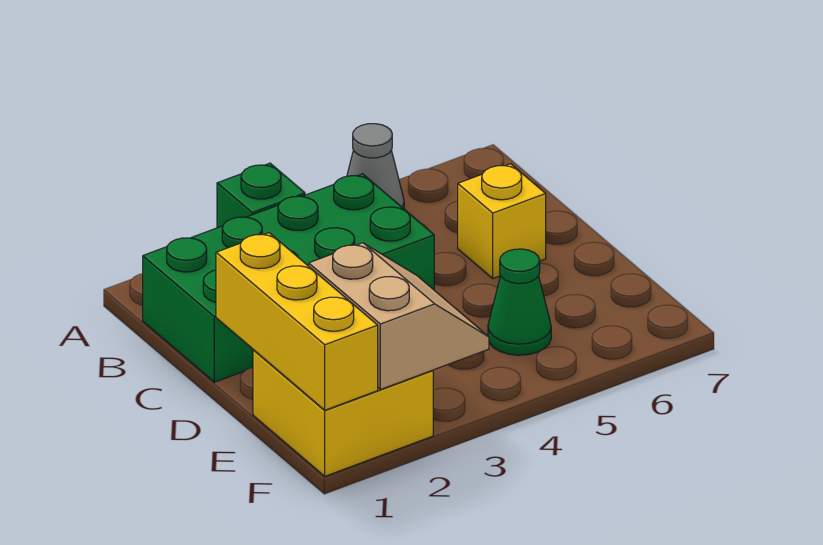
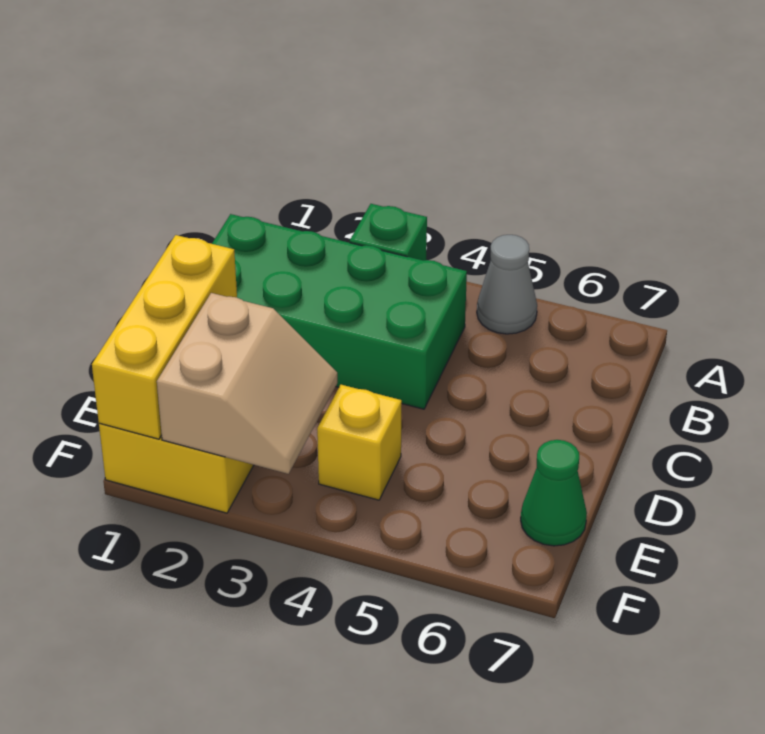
yellow 1x1 brick [458,164,546,278] -> yellow 1x1 brick moved to [317,385,402,500]
green 1x1 cone [488,249,551,355] -> green 1x1 cone moved to [521,440,587,546]

